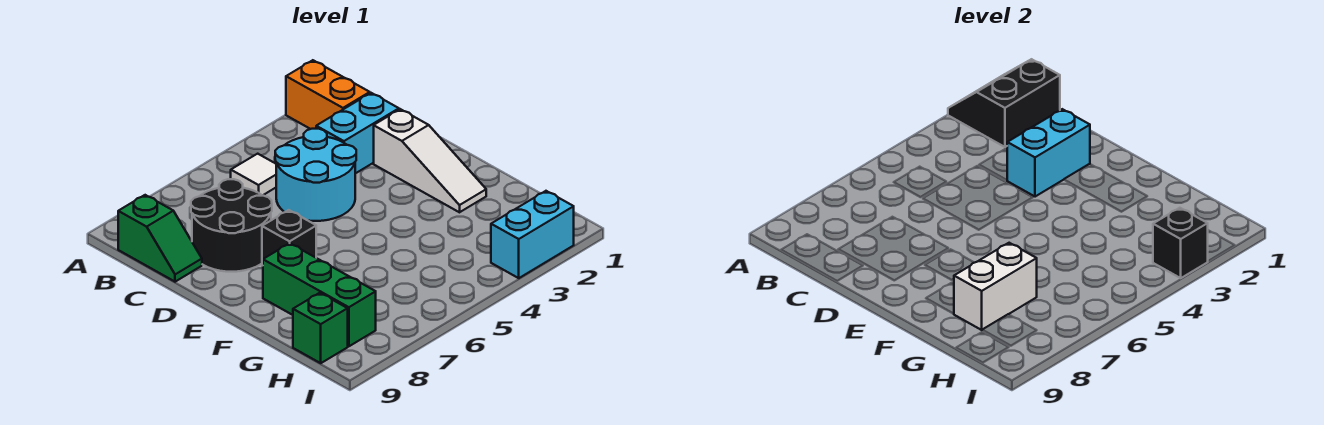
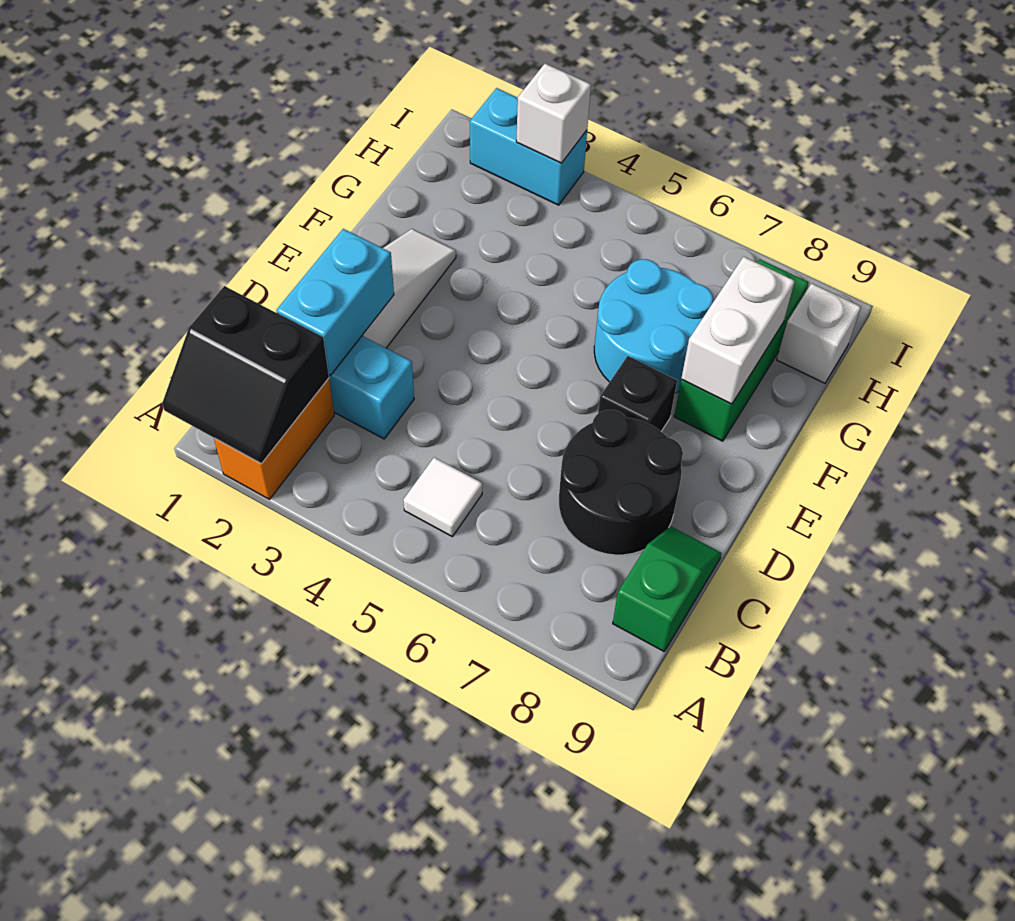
cyan 2x2 round brick [275,129,356,221] -> cyan 2x2 round brick moved to [594,259,713,393]
cyan 1x2 brick [1007,109,1090,197] -> cyan 1x2 brick turned to [276,229,394,375]
white 1x2 brick [954,243,1037,330] -> white 1x2 brick turned to [681,257,795,404]
green 1x1 brick [293,293,348,363] -> white 1x1 brick [777,283,861,383]
black 1x1 brick [1153,208,1208,278] -> white 1x1 brick [516,64,591,163]

